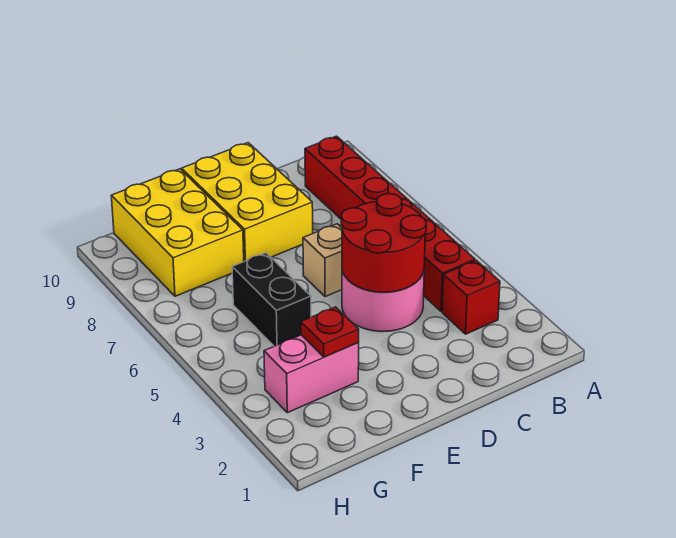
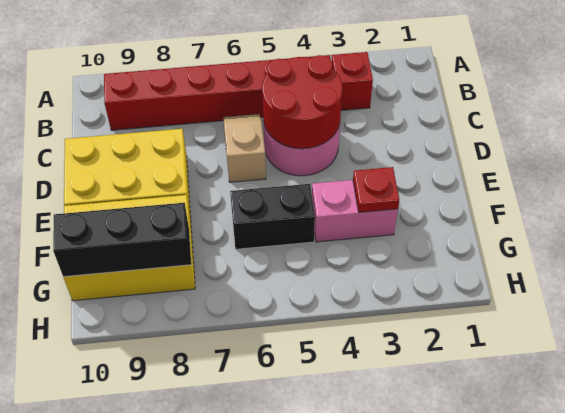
pink 1x2 brick [264,335,359,413] -> pink 1x2 brick turned to [312,180,398,242]
none -> black 1x3 brick [53,203,191,277]

